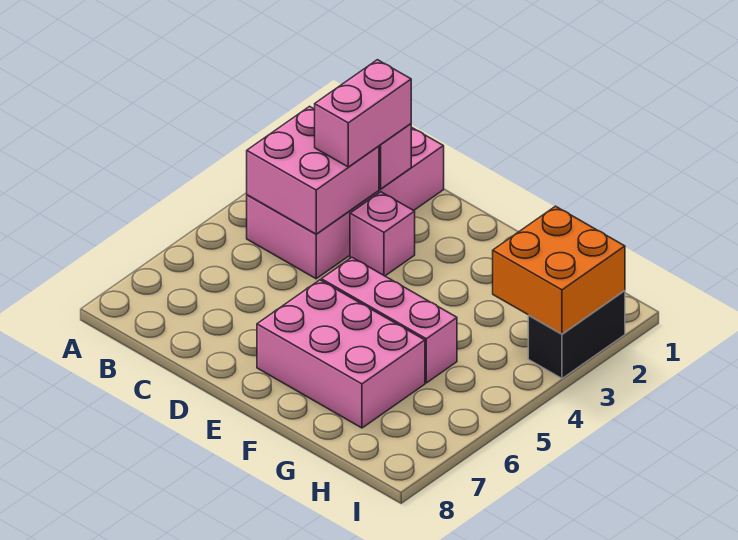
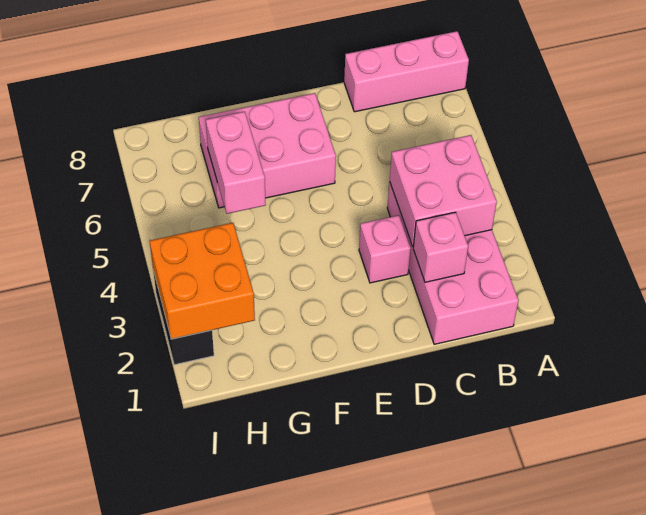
pink 1x2 brick [315,60,411,167] -> pink 1x2 brick moved to [206,112,266,214]
pink 1x3 brick [321,258,457,383] -> pink 1x3 brick moved to [344,31,469,112]

